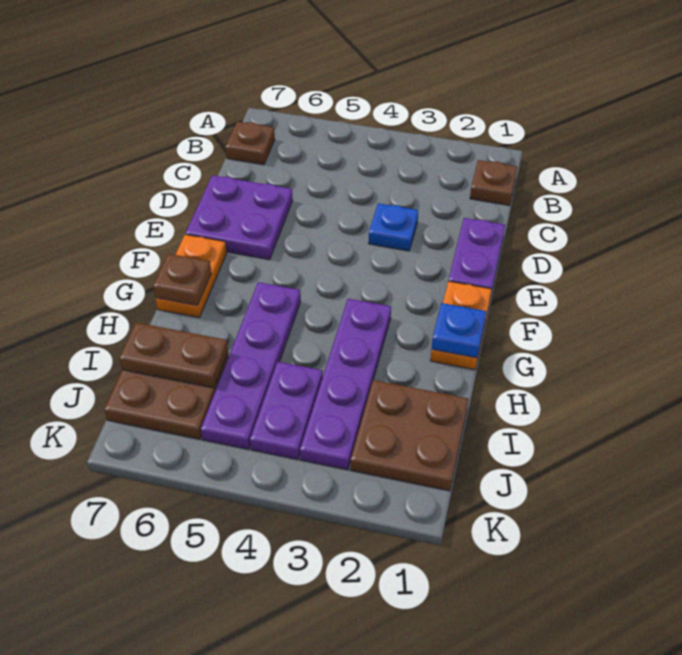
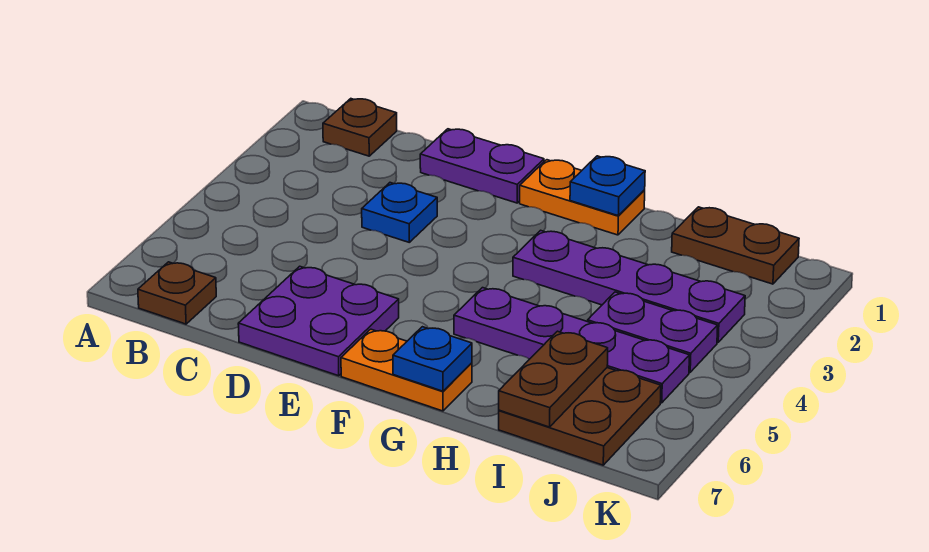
brown 1x1 plate [153,254,211,305] -> blue 1x1 plate [393,327,472,391]
brown 2x2 plate [350,380,469,491] -> brown 1x2 plate [672,207,799,284]

